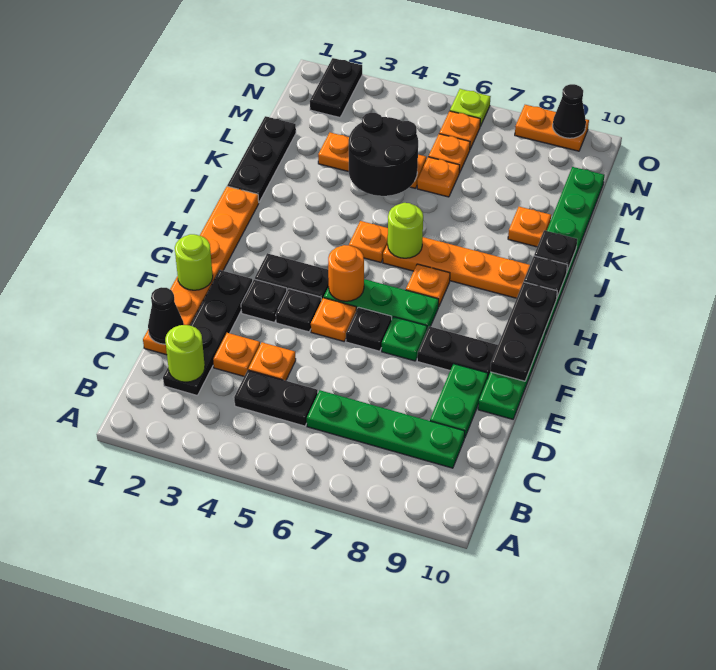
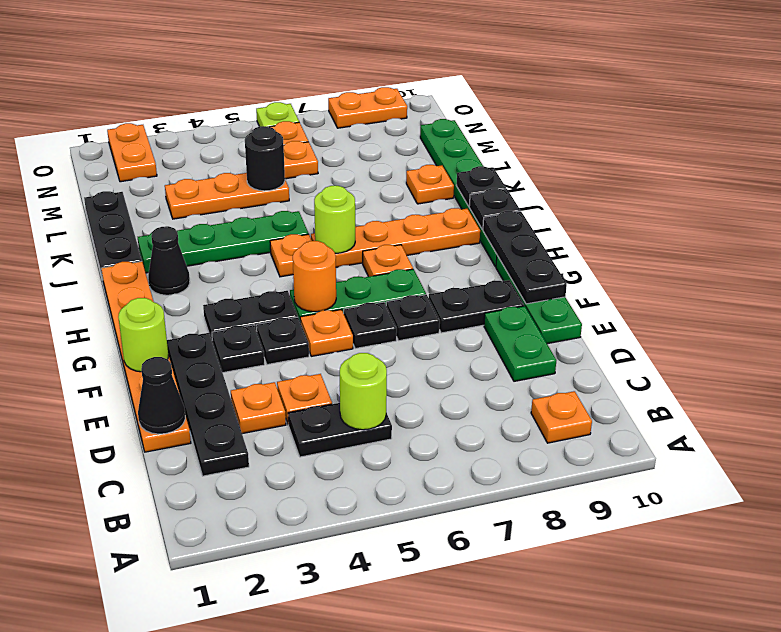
lime 1x1 round brick [165,325,205,382] -> lime 1x1 round brick moved to [340,353,387,430]
green 1x4 plate [307,390,465,468] -> green 1x4 plate moved to [138,211,309,273]
green 1x1 plate [382,317,427,361] -> black 1x1 plate [386,295,440,341]
black 2x2 round brick [349,113,418,196] -> black 1x1 round brick [245,126,285,191]
orange 1x1 plate [417,157,460,197] -> orange 1x1 plate moved to [531,391,592,443]
black 1x2 plate [310,58,362,117] -> orange 1x2 plate [107,123,157,182]
black 1x1 cone [553,84,586,138] -> black 1x1 cone moved to [148,226,190,295]

